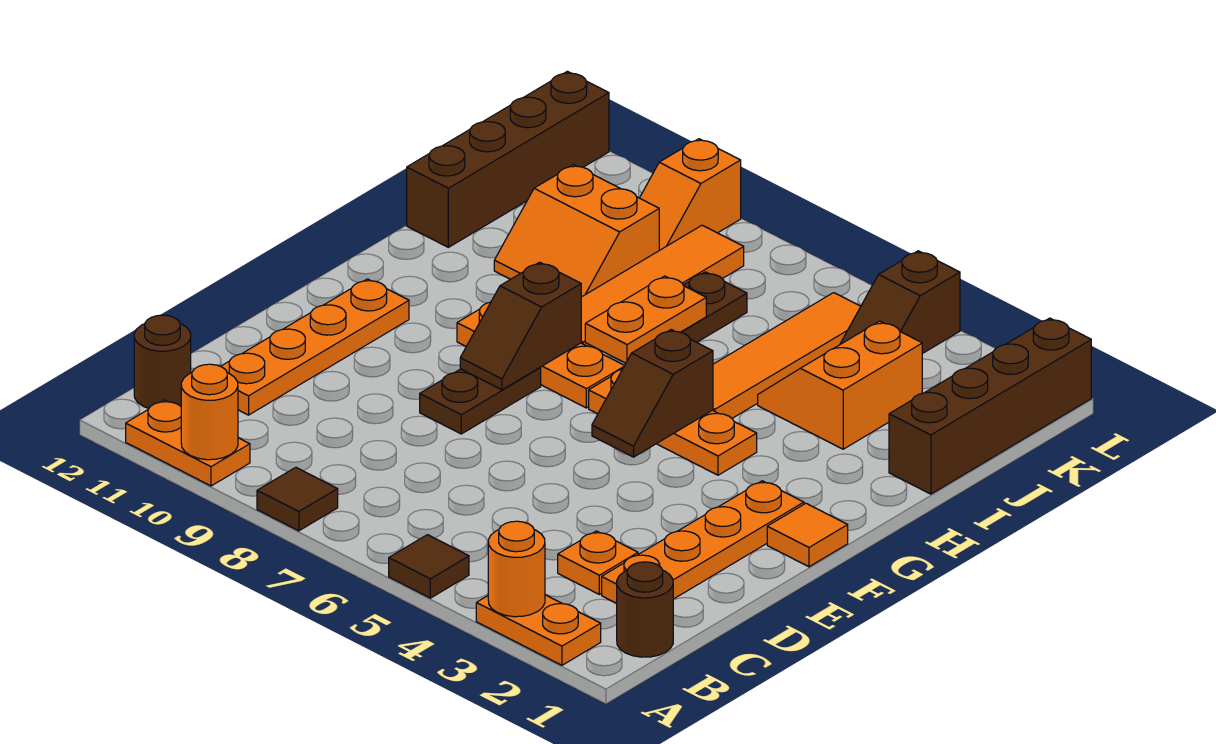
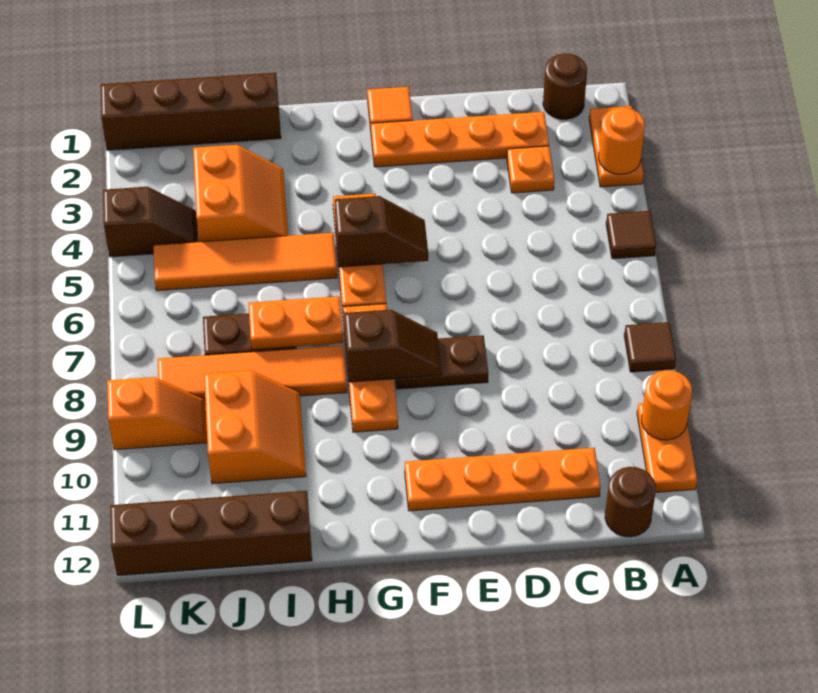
orange 2x2 slope [758,321,922,449] -> orange 2x2 slope turned to [193,145,288,242]

